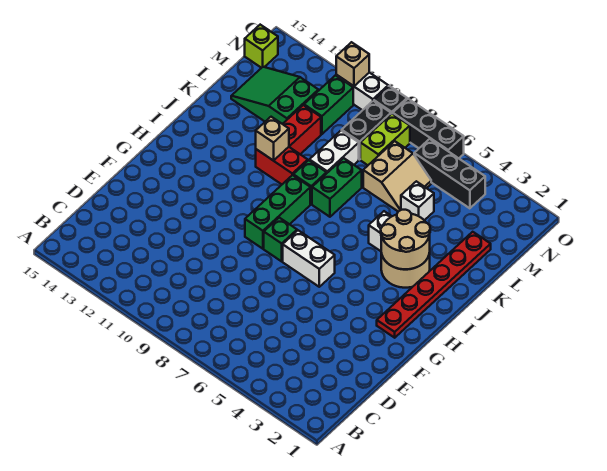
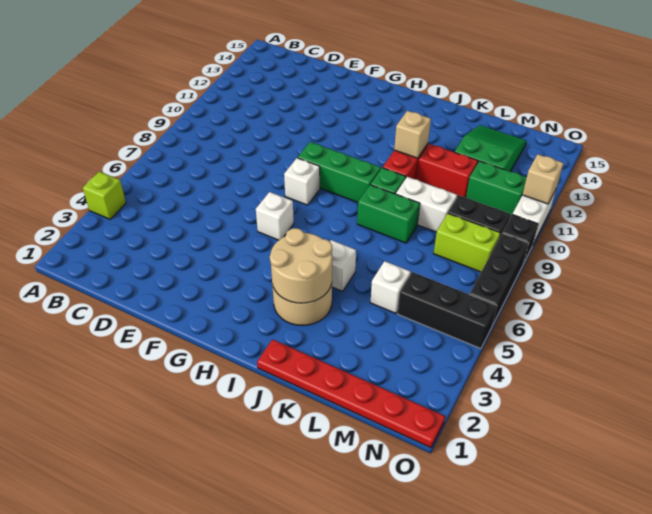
red 1x6 plate [377,232,491,338] -> red 1x6 plate moved to [257,339,445,448]
white 1x2 brick [283,230,335,287] -> white 1x1 brick [256,192,294,240]
green 1x1 brick [264,218,297,261] -> white 1x1 brick [284,158,320,205]
tan 2x2 slope [363,141,431,211] -> none
black 1x3 brick [414,139,485,208] -> black 1x3 brick turned to [398,272,497,349]
lime 1x1 brick [245,25,278,68] -> lime 1x1 brick moved to [83,172,126,219]

